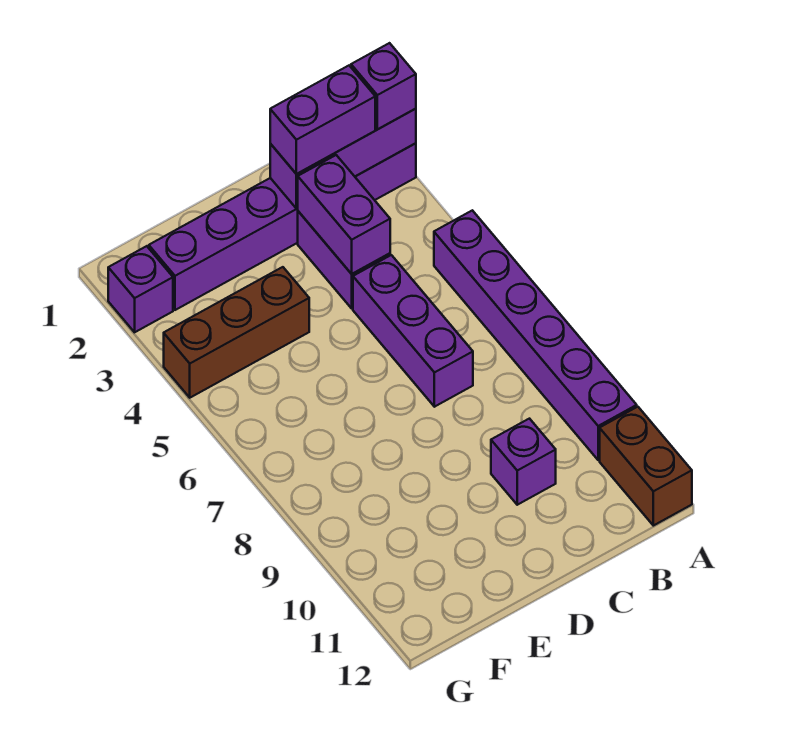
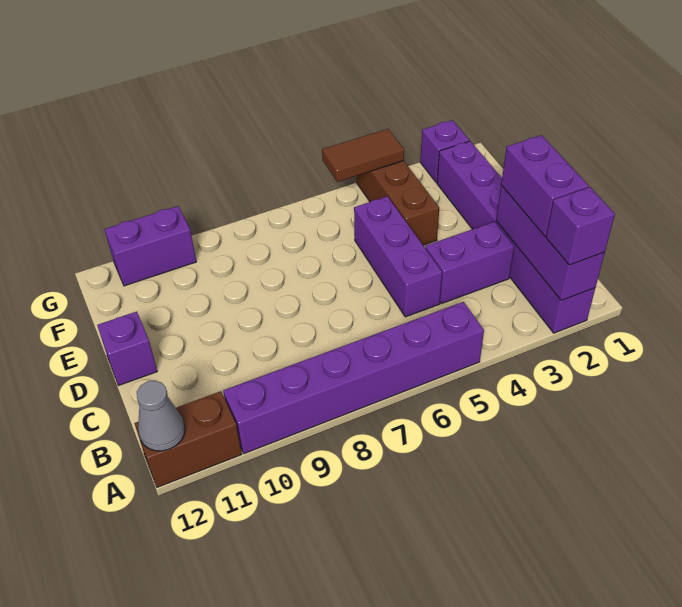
none -> grey 1x1 cone [137,381,185,451]
purple 1x2 brick [297,155,390,274] -> purple 1x2 brick moved to [105,206,196,286]
purple 1x3 brick [353,255,473,407] -> purple 1x3 brick turned to [354,196,442,317]
purple 1x1 brick [491,419,556,505] -> purple 1x1 brick moved to [97,312,157,385]
none -> brown 1x2 tile [322,129,404,182]

